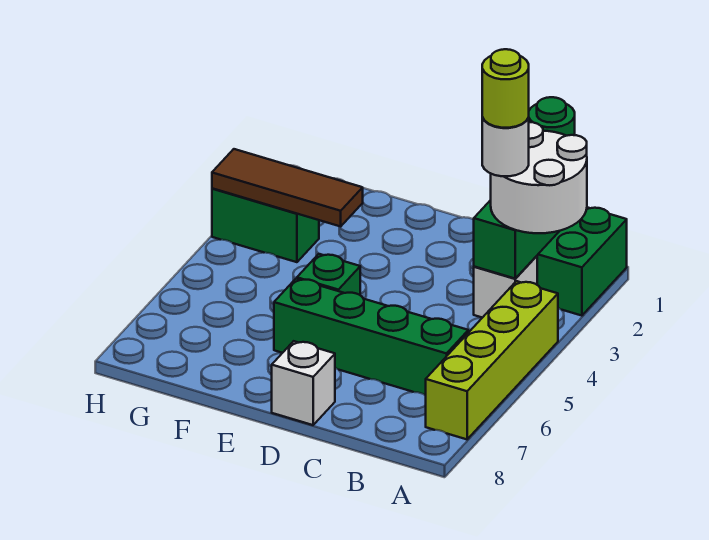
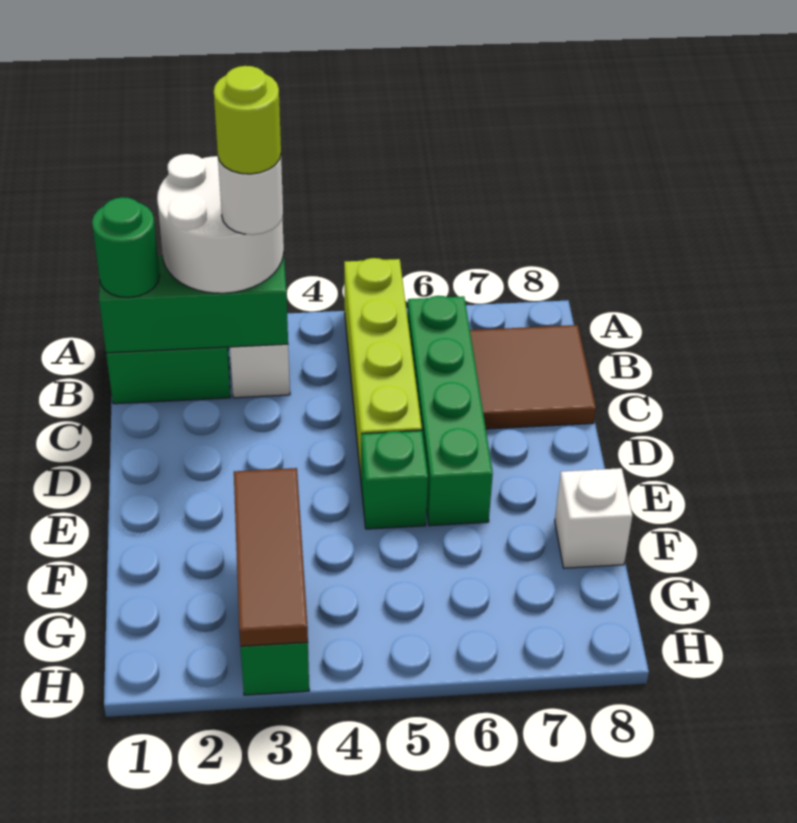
lime 1x4 brick [426,281,558,439] -> lime 1x4 brick turned to [344,258,422,477]
none -> brown 2x2 tile [470,325,596,429]
white 1x1 brick [272,341,335,425] -> white 1x1 brick moved to [555,468,632,568]

